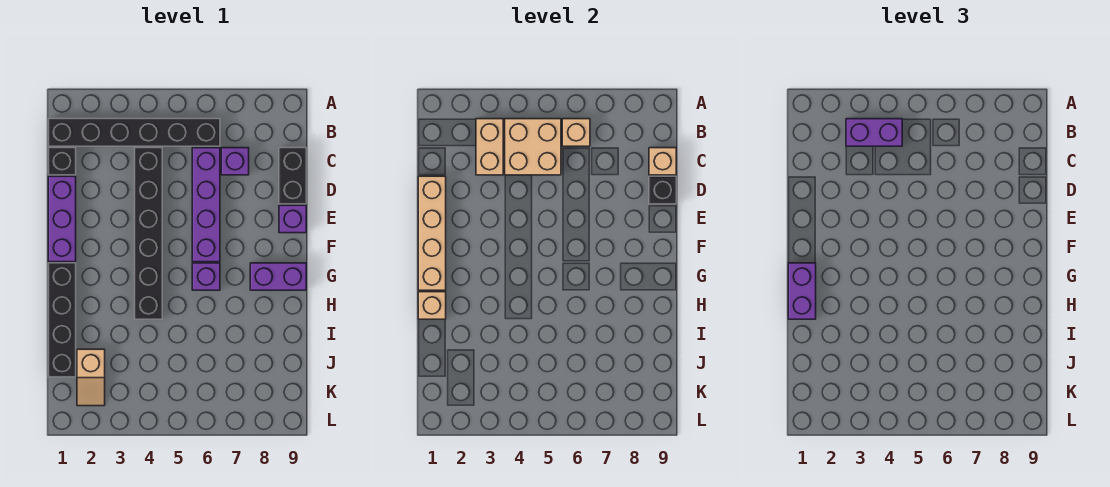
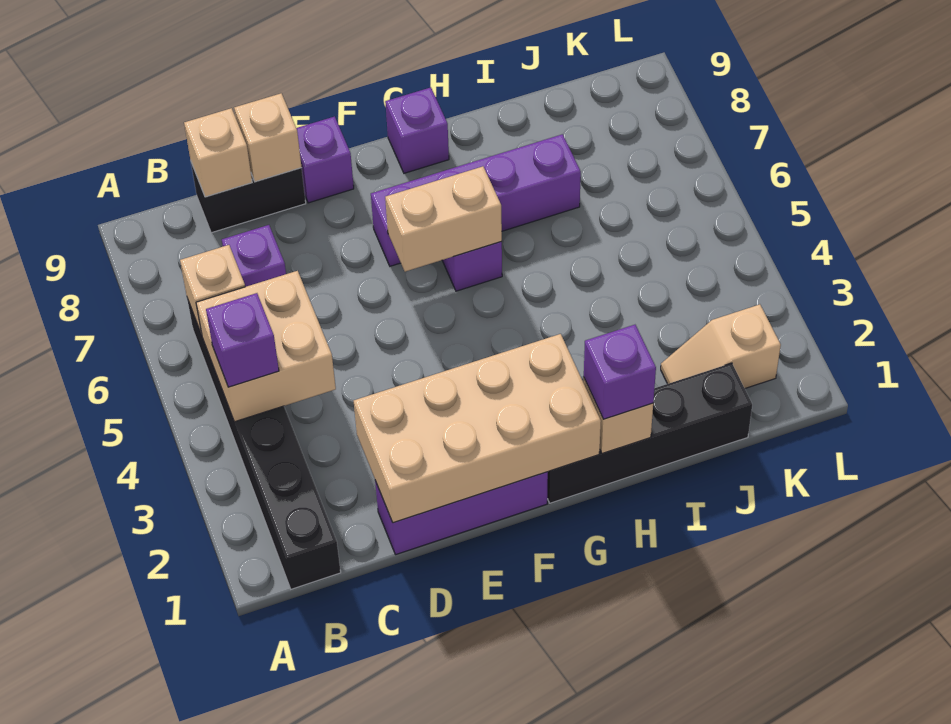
tan 1x2 brick [476,119,503,175] -> tan 1x2 brick moved to [385,166,502,272]
purple 1x2 brick [846,119,902,146] -> purple 1x1 brick [206,293,279,387]
black 1x1 brick [48,148,76,175] -> none
black 1x6 brick [135,148,162,319] -> none
purple 1x4 brick [192,148,220,262] -> purple 1x4 brick moved to [371,134,581,266]
tan 1x4 brick [418,176,446,290] -> tan 2x4 brick [354,334,601,523]
black 1x1 brick [649,176,676,204] -> tan 1x1 brick [234,93,302,182]
purple 1x2 brick [788,263,816,319] -> purple 1x1 brick [584,325,656,419]
purple 1x2 brick [250,263,306,290] -> purple 1x1 brick [385,87,449,173]
tan 1x2 slope [77,349,105,406] -> tan 1x2 slope turned to [661,304,781,388]

